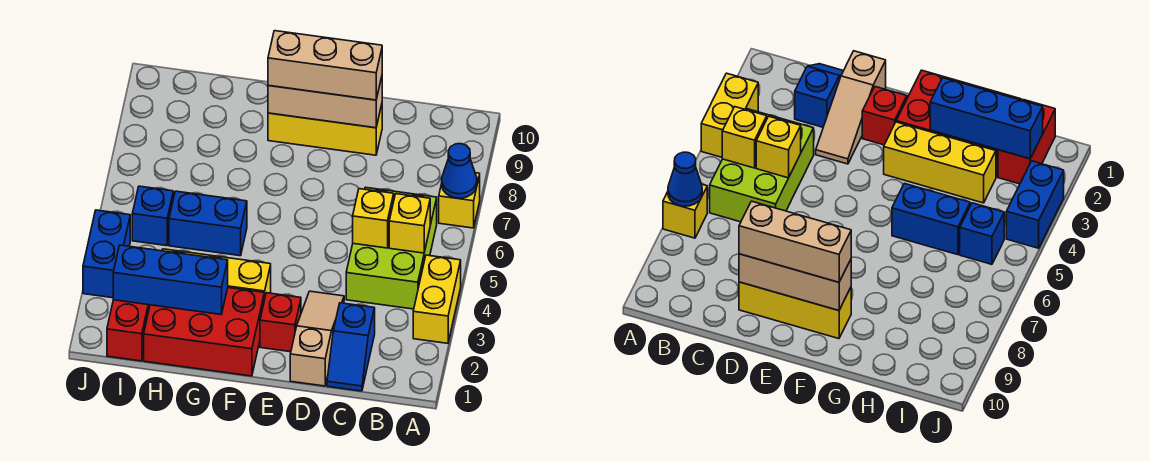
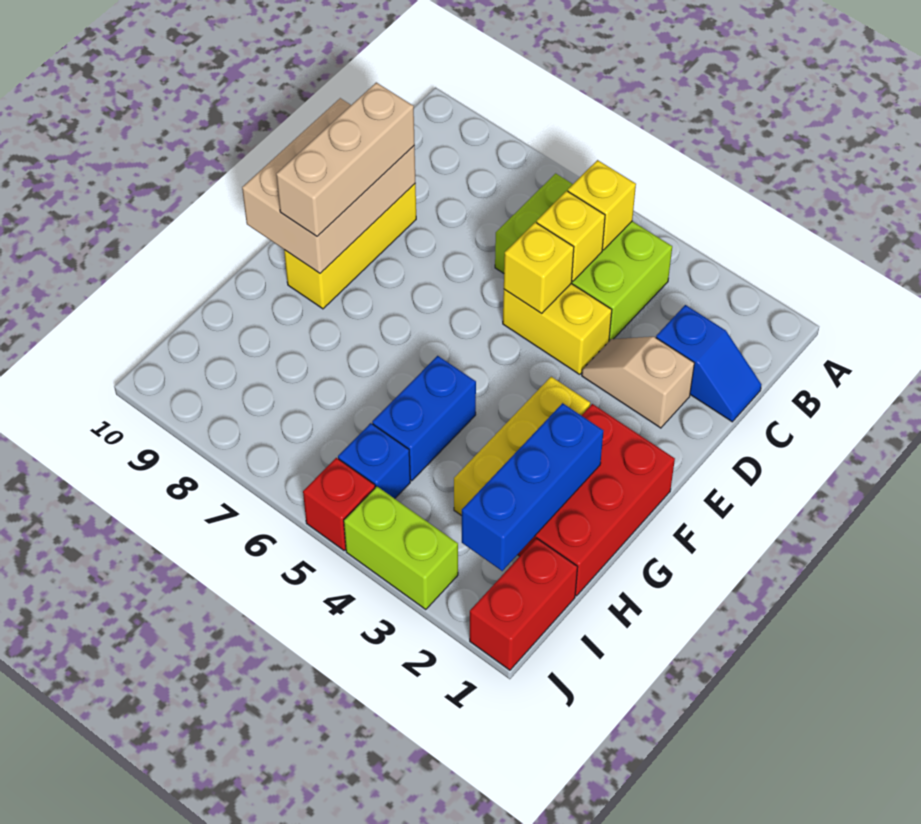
yellow 1x2 brick [413,255,461,343] -> yellow 1x2 brick moved to [503,284,612,374]
yellow 1x1 brick [439,173,480,228] -> yellow 1x1 brick moved to [504,222,574,313]
blue 1x1 cone [442,144,477,198] -> none
tan 1x3 slope [290,291,344,386] -> tan 1x2 slope [582,337,694,428]
tan 1x3 brick [268,77,382,128] -> tan 2x3 brick [242,98,415,273]
red 1x1 brick [260,293,301,352] -> red 1x1 brick moved to [303,458,375,550]
red 1x2 brick [107,300,150,361] -> red 1x2 brick turned to [470,538,578,670]
blue 1x2 brick [83,210,130,298] -> lime 1x2 brick [344,487,458,610]

